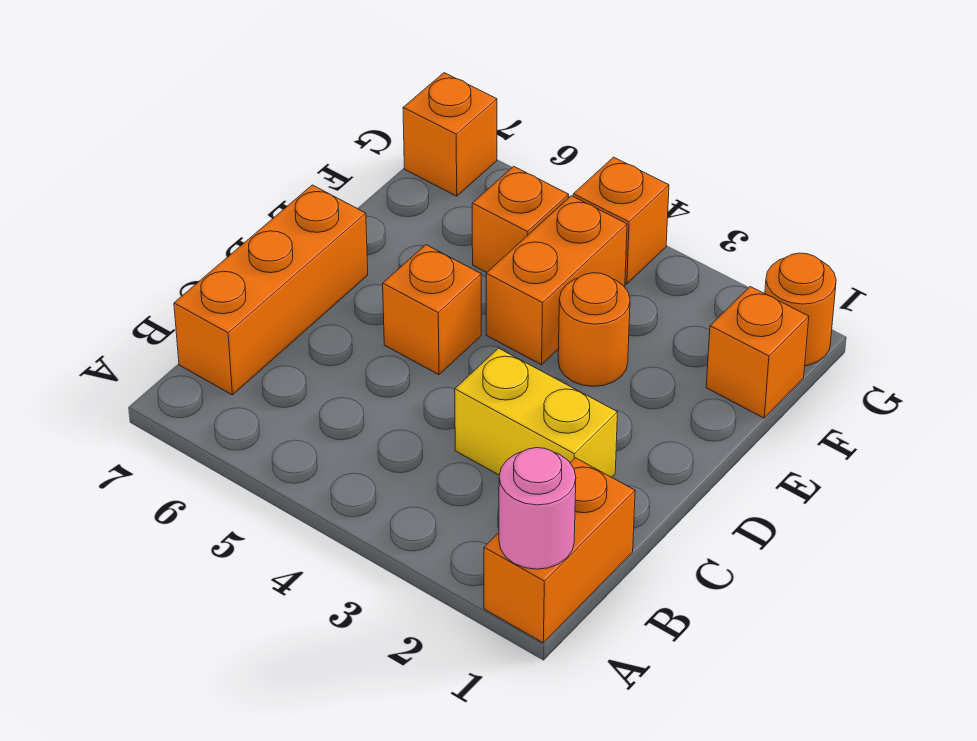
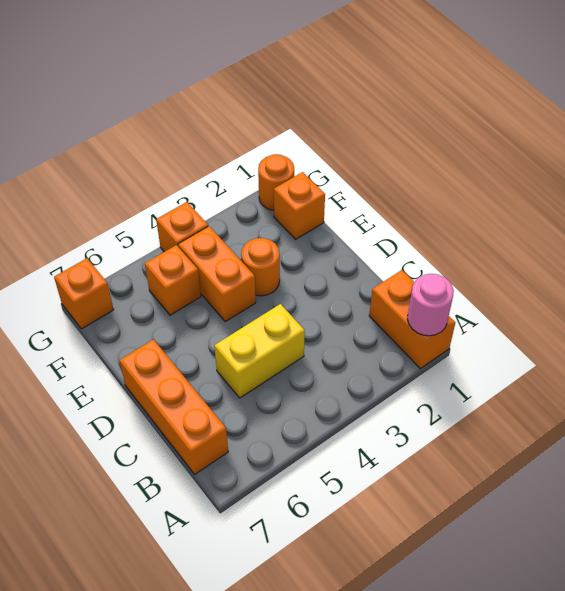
yellow 1x2 brick [455,348,618,477] -> yellow 1x2 brick moved to [214,304,305,398]
orange 1x1 brick [383,245,481,375] -> none

